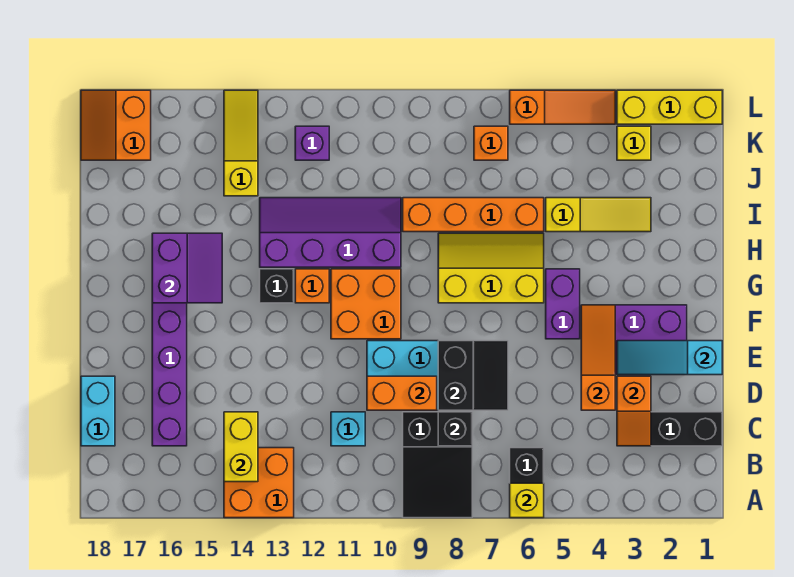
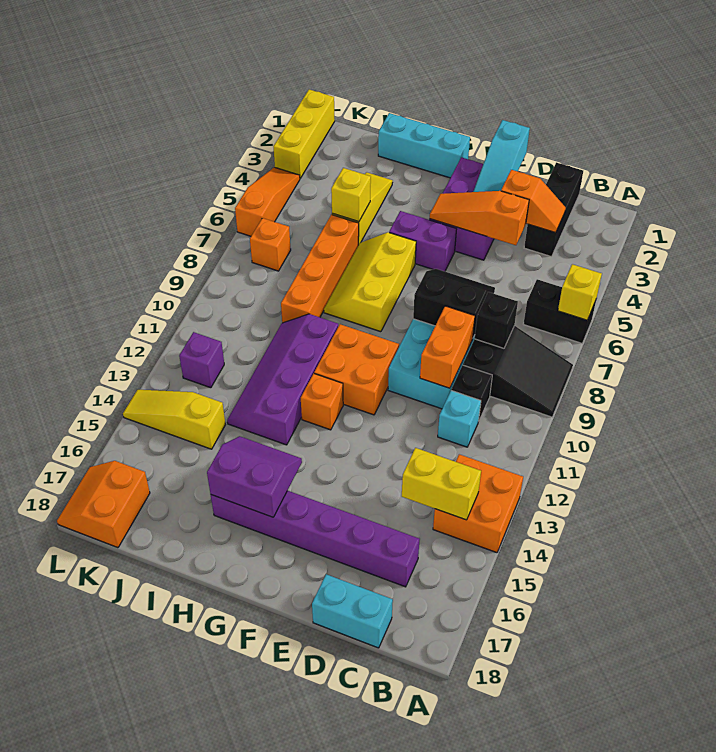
none -> cyan 1x3 brick [378,113,470,178]
black 1x1 brick [260,269,294,303] -> black 1x1 brick moved to [451,365,492,420]
yellow 1x1 brick [617,126,651,160] -> yellow 1x1 brick moved to [331,168,371,222]
orange 2x2 slope [81,90,151,160] -> orange 2x2 slope turned to [57,461,150,548]

